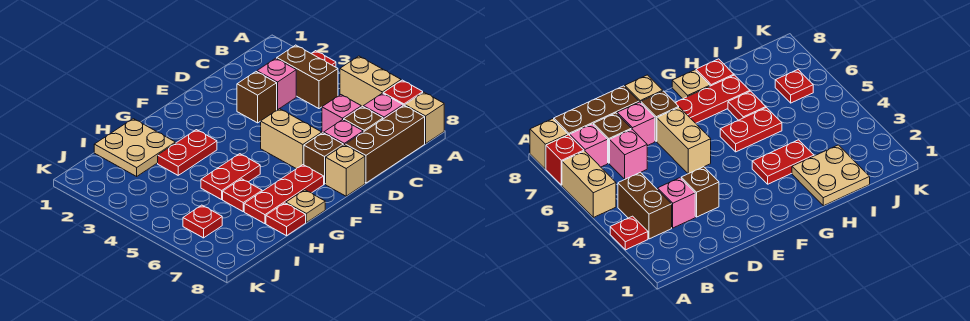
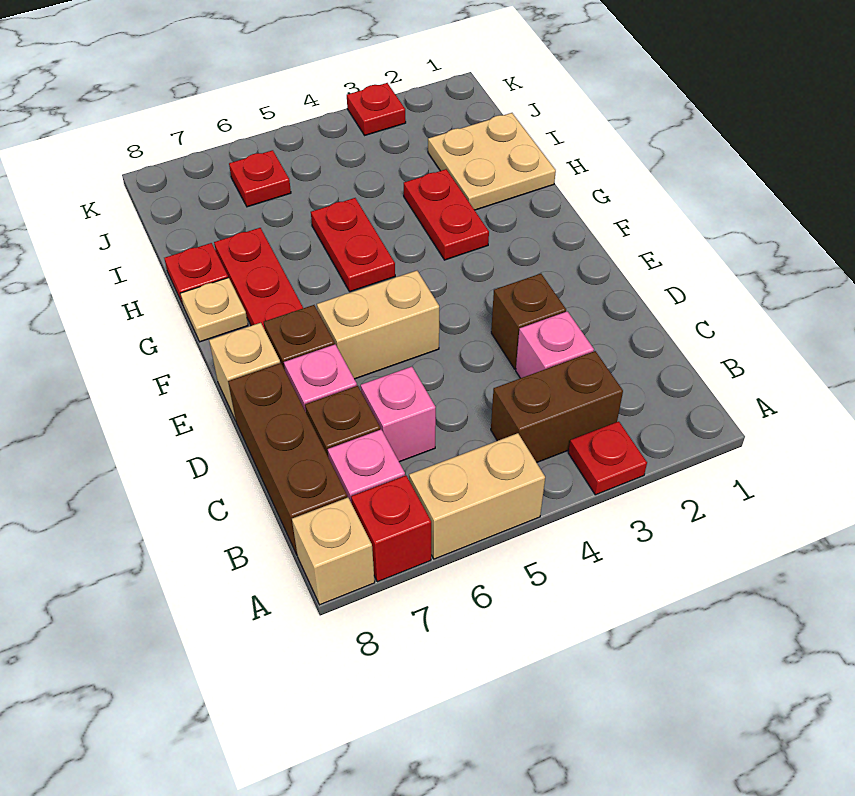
red 1x1 plate [223,179,262,211] -> red 1x1 plate moved to [347,83,406,135]

